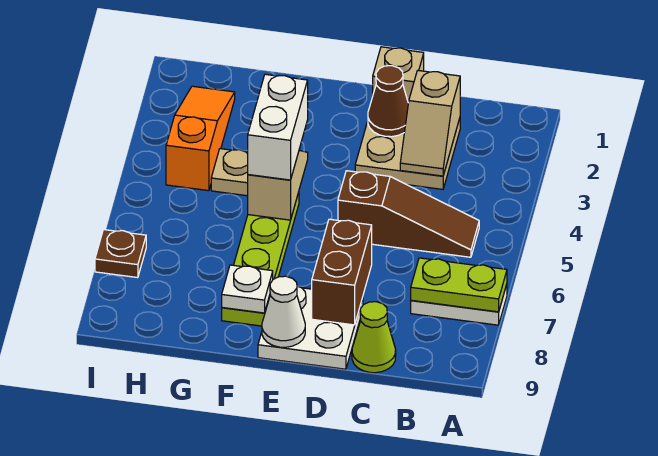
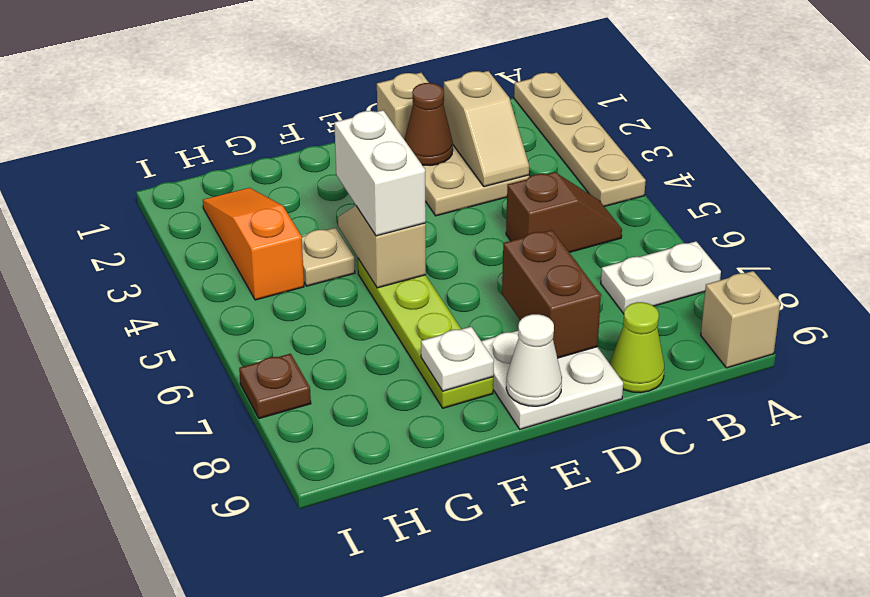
none -> tan 1x4 plate [514,72,646,207]
lime 1x2 plate [411,258,507,312] -> none
none -> tan 1x1 brick [701,271,780,368]
brown 1x3 slope [338,171,479,257] -> brown 1x2 slope [506,172,622,252]

